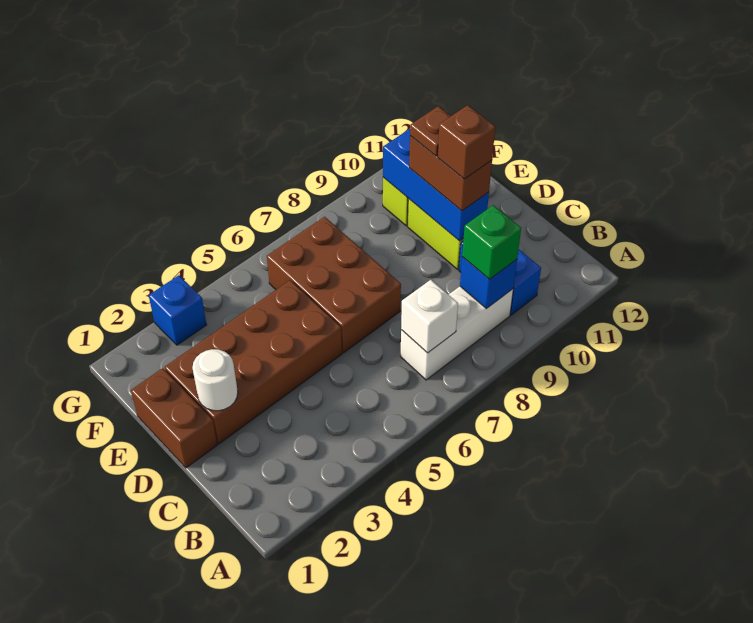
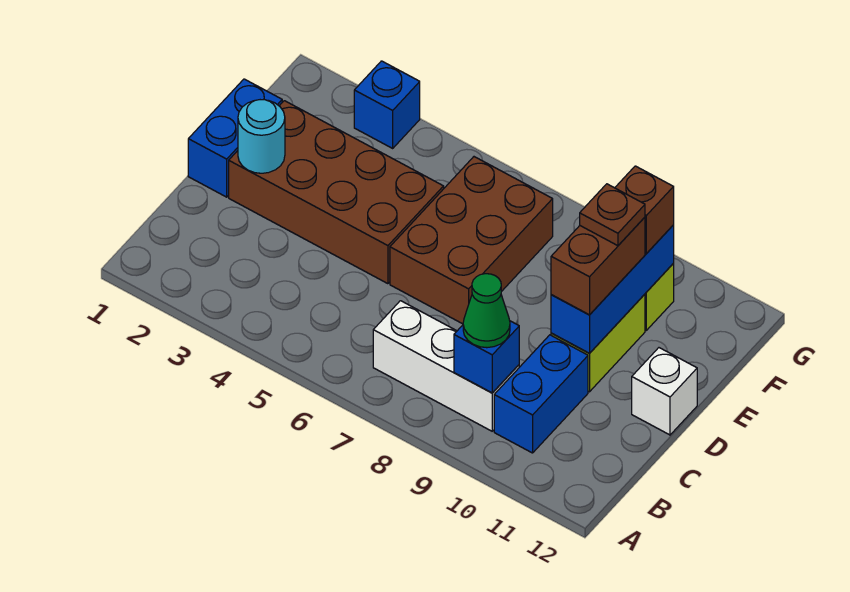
white 1x1 brick [401,280,458,353] -> white 1x1 brick moved to [632,348,697,435]
green 1x1 brick [462,205,521,279] -> green 1x1 cone [463,274,510,348]
brown 1x2 brick [131,368,217,468] -> blue 1x2 brick [188,79,282,197]
white 1x1 round brick [192,349,238,411] -> cyan 1x1 round brick [238,100,285,173]
brown 1x1 brick [438,105,495,179] -> brown 1x1 brick moved to [615,166,674,254]

